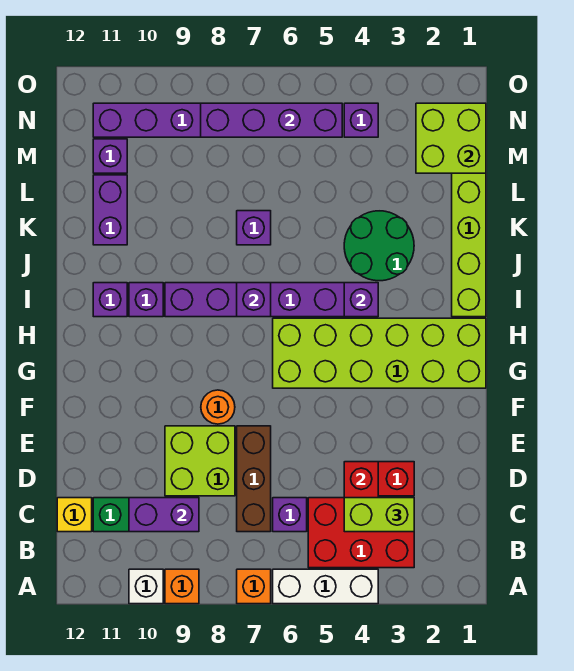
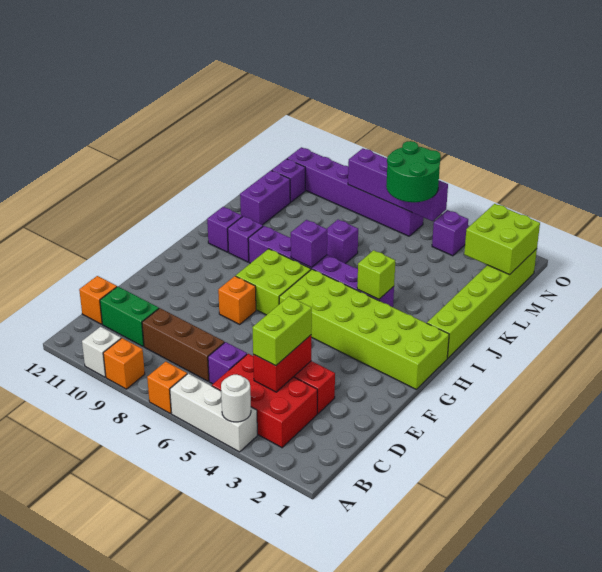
none -> white 1x1 round brick [221,375,251,422]
lime 1x2 brick [344,498,414,532] -> lime 1x2 brick turned to [252,296,312,366]
brown 1x3 brick [237,426,271,532] -> brown 1x3 brick turned to [142,308,225,381]
purple 1x2 brick [129,498,199,532] -> none
yellow 1x1 brick [57,498,92,532] -> orange 1x1 brick [79,276,117,324]
lime 2x2 brick [165,426,235,496] -> lime 2x2 brick moved to [236,249,311,315]
orange 1x1 round brick [201,390,235,424] -> orange 1x1 brick [218,276,256,324]
purple 1x1 brick [344,283,378,317] -> lime 1x1 brick [357,250,395,299]
green 2x2 round brick [344,211,414,281] -> green 2x2 round brick moved to [386,141,441,202]

